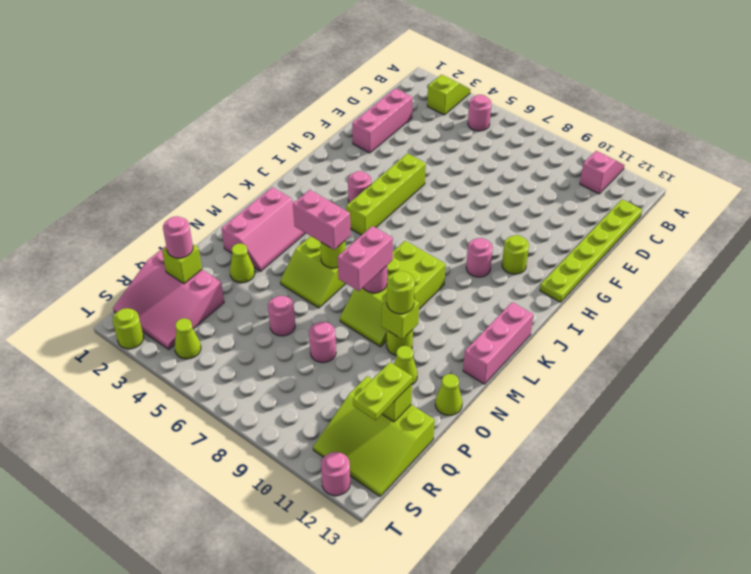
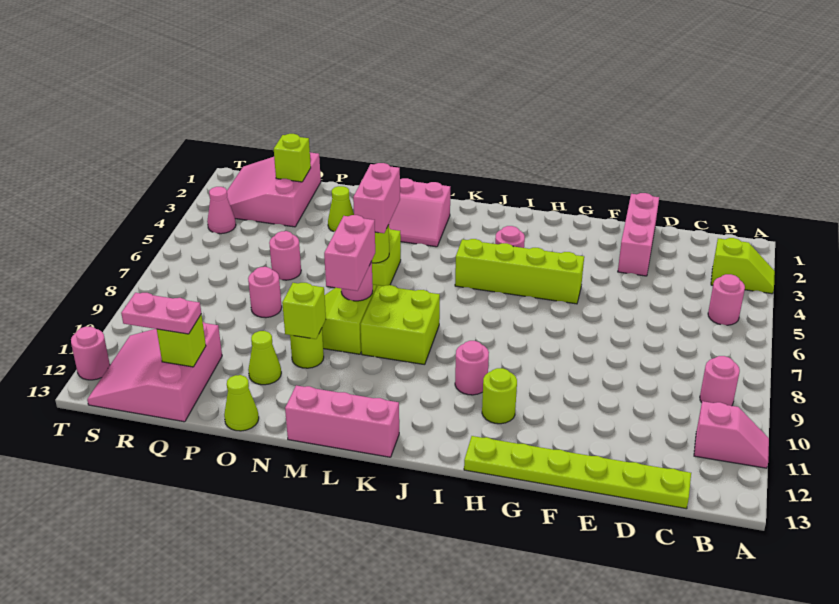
pink 1x3 brick [352,88,413,153] -> pink 1x3 brick turned to [618,193,659,276]
pink 1x2 brick [338,226,393,291] -> pink 1x2 brick turned to [324,215,375,291]
lime 1x1 round brick [387,271,415,314] -> none
pink 1x1 round brick [163,216,193,258] -> pink 1x1 round brick moved to [700,356,740,406]
lime 3x3 slope [313,376,435,496] -> pink 3x3 slope [87,322,222,422]
lime 1x2 plate [353,362,412,420] -> pink 1x2 plate [121,293,201,334]
lime 1x1 cone [175,318,201,359] -> pink 1x1 cone [207,187,236,234]
lime 1x1 round brick [113,308,144,349] -> none

